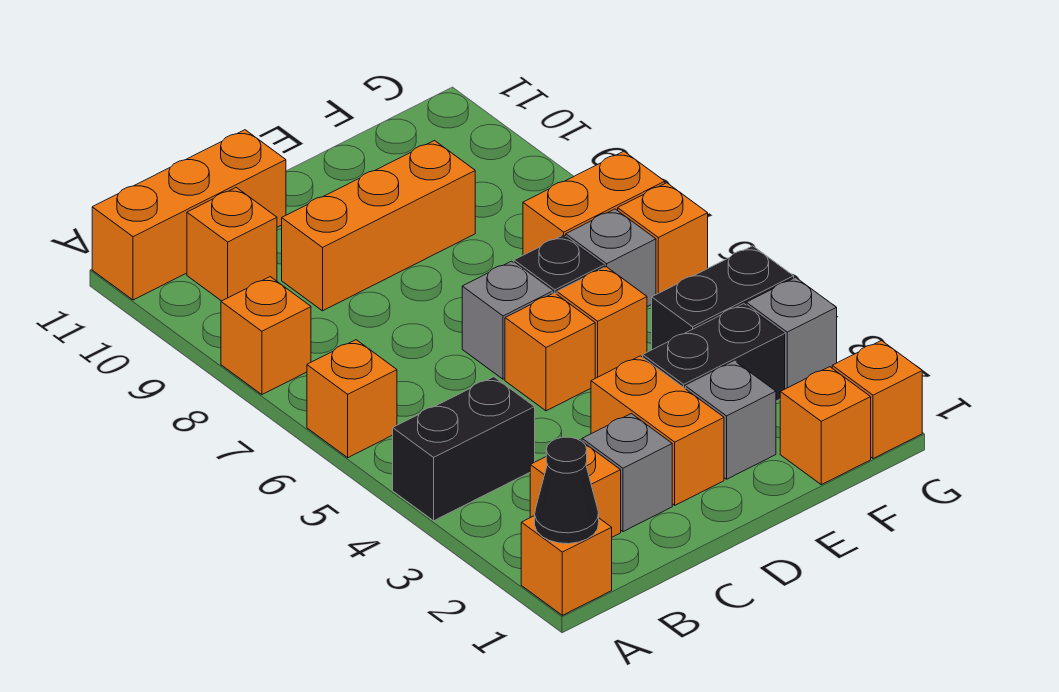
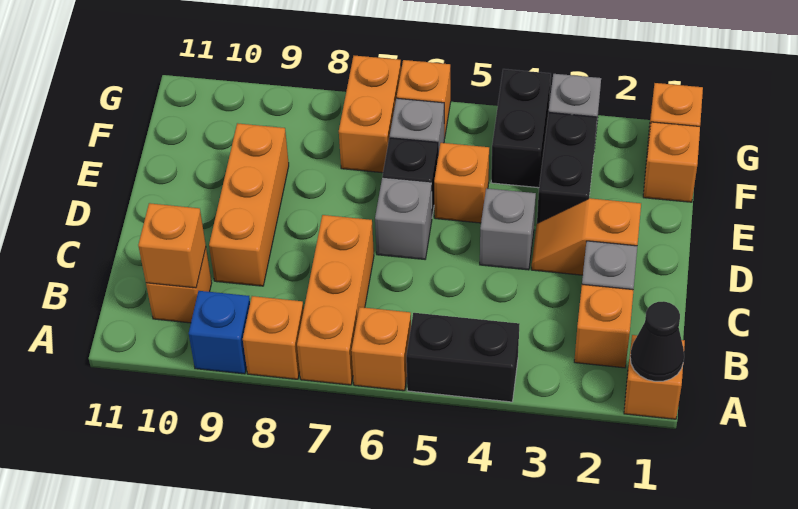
black 1x2 brick [393,377,535,521] -> black 1x2 brick turned to [406,313,519,402]
none -> blue 1x1 brick [189,291,250,374]
orange 1x3 brick [92,130,286,300] -> orange 1x3 brick moved to [297,215,374,385]
orange 1x2 brick [591,356,724,505] -> orange 1x2 slope [531,198,641,275]
orange 1x1 brick [505,293,595,411] -> orange 1x1 brick moved to [138,203,206,288]
grey 1x1 brick [686,361,776,479] -> grey 1x1 brick moved to [480,188,536,270]

